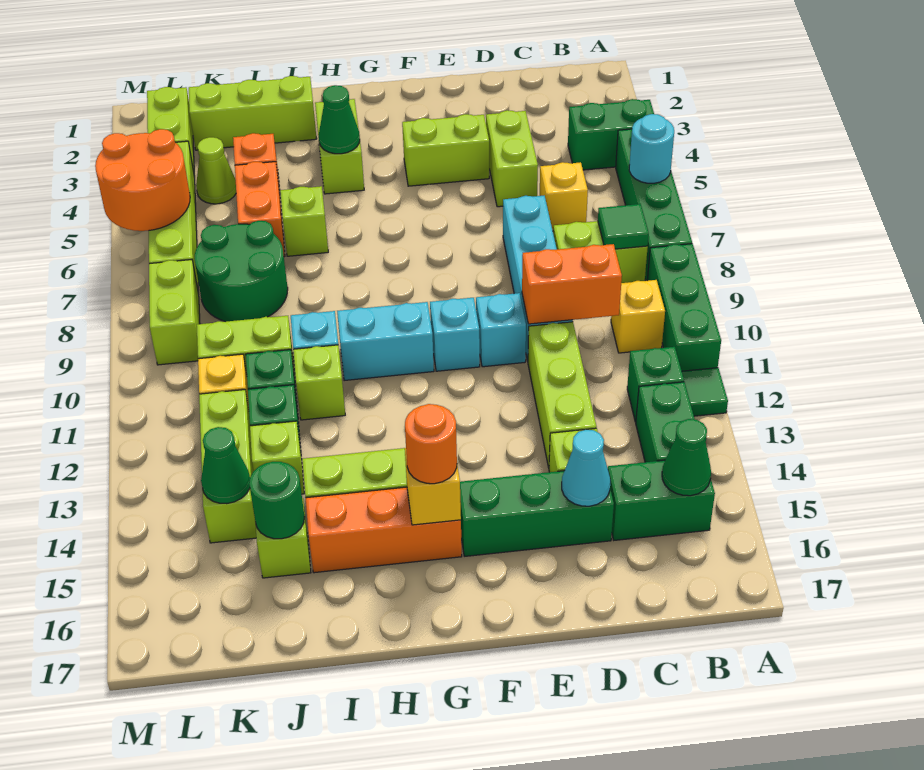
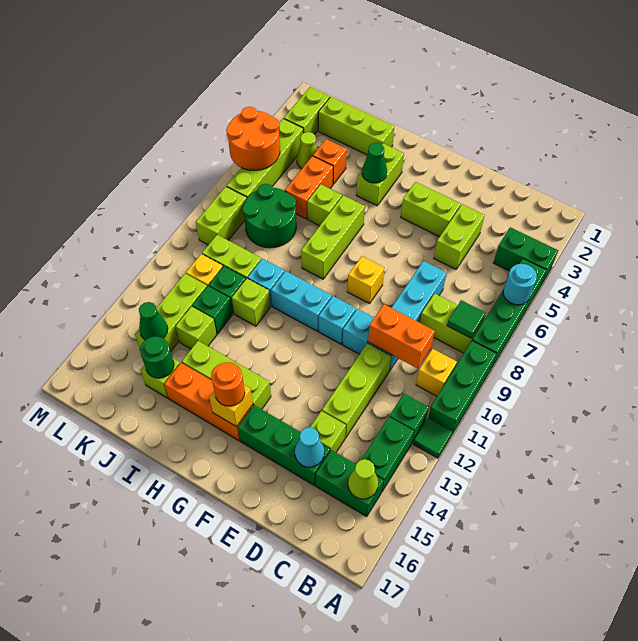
green 1x1 cone [662,419,711,496] -> lime 1x1 cone [348,459,378,499]
yellow 1x1 brick [540,162,588,230] -> yellow 1x1 brick moved to [347,256,384,304]
none -> lime 1x3 brick [301,195,365,279]

